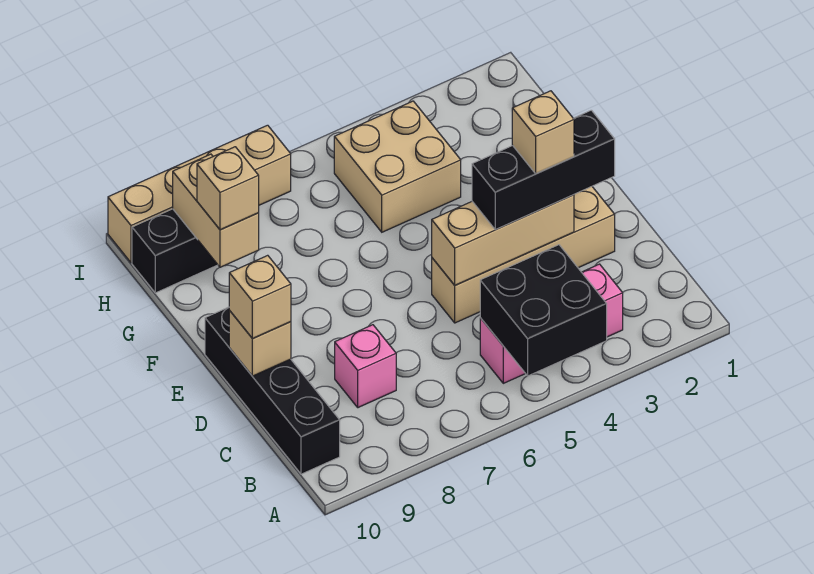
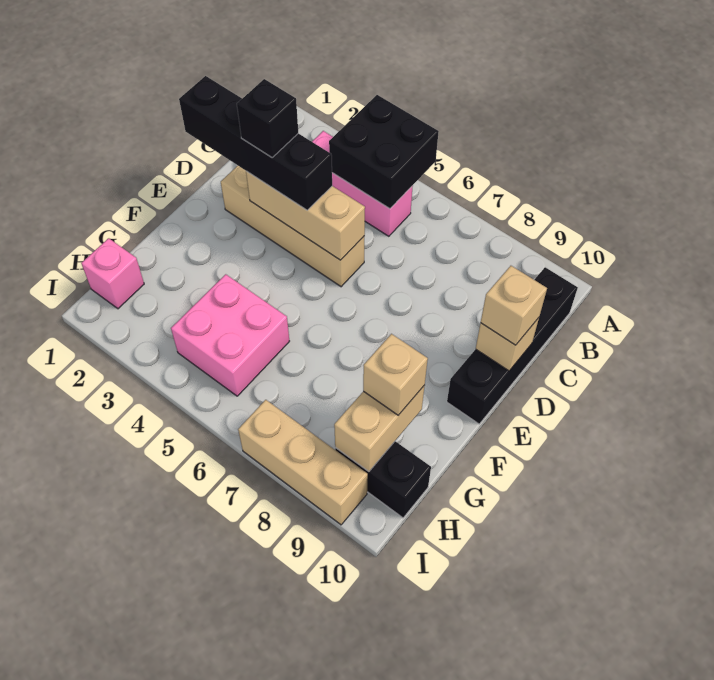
pink 1x1 brick [335,325,396,408] -> pink 1x1 brick moved to [81,238,144,309]
black 1x3 brick [472,110,615,229] -> black 1x4 brick [179,76,332,210]
tan 1x1 brick [512,91,574,174] -> black 1x1 brick [237,79,298,158]
tan 2x2 brick [334,101,461,232] -> pink 2x2 brick [171,274,289,396]
tan 1x4 brick [108,125,291,263] -> tan 1x3 brick [238,400,368,525]

